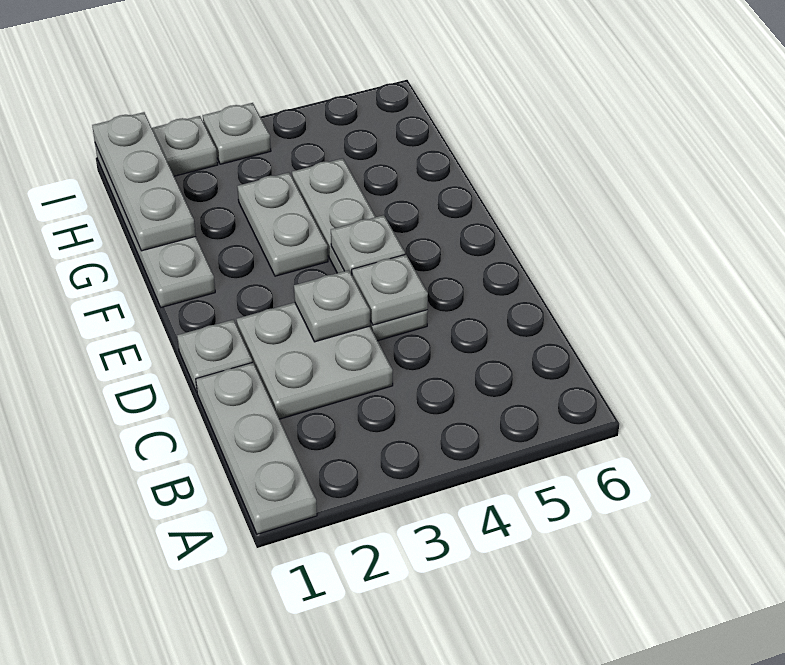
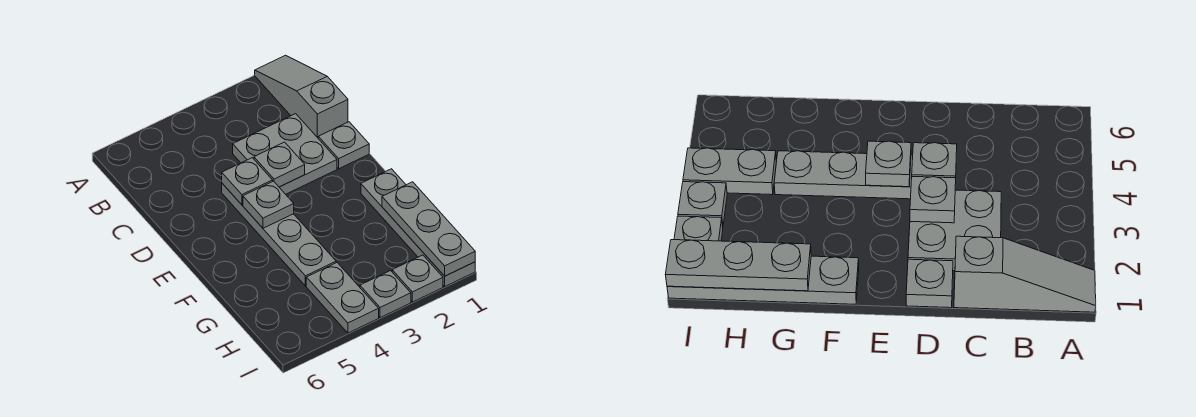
grey 1x3 plate [196,362,317,534] -> grey 1x3 slope [255,55,348,138]
grey 1x2 plate [237,172,328,276] -> grey 1x2 plate moved to [306,263,379,333]

